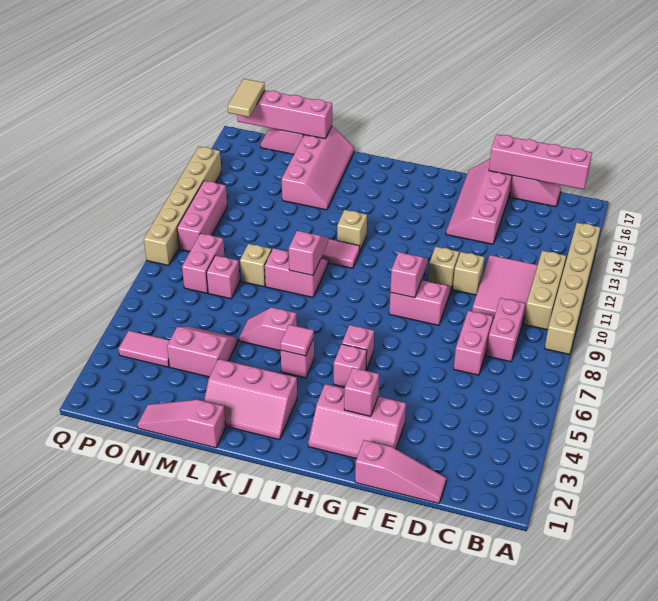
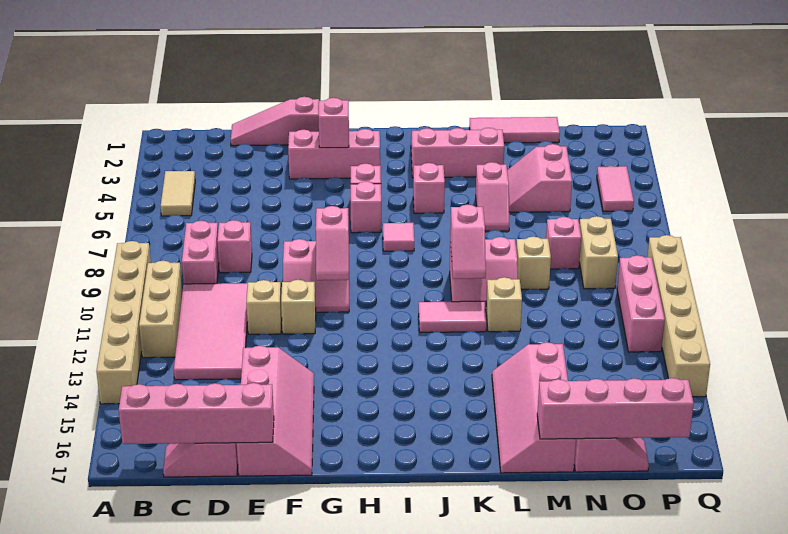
pink 2x3 tile [472,255,538,320] -> pink 2x4 tile [174,283,248,380]
pink 1x2 brick [454,311,493,375] -> pink 1x1 brick [217,220,252,273]
pink 1x1 tile [280,325,314,356] -> pink 1x1 tile moved to [383,223,414,251]
tan 1x1 brick [337,210,367,251] -> tan 1x1 brick moved to [486,277,522,332]
pink 1x2 slope [239,307,297,351] -> pink 1x2 slope turned to [476,162,509,231]
pink 1x3 slope [137,400,226,448] -> pink 1x3 tile [469,117,560,143]
pink 2x2 slope [167,327,238,377] -> pink 2x2 slope turned to [507,144,572,212]
pink 1x2 tile [119,331,170,367] -> pink 1x2 tile turned to [597,166,634,211]
pink 1x2 brick [182,233,224,293] -> tan 1x2 brick [579,216,618,289]
tan 1x2 tile [228,79,265,117] -> tan 1x2 tile moved to [161,171,195,216]

